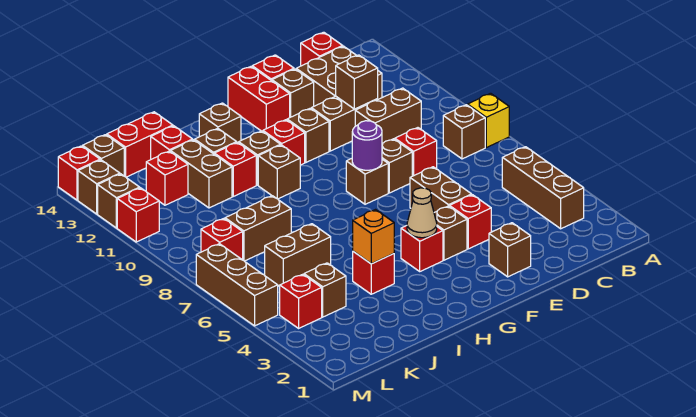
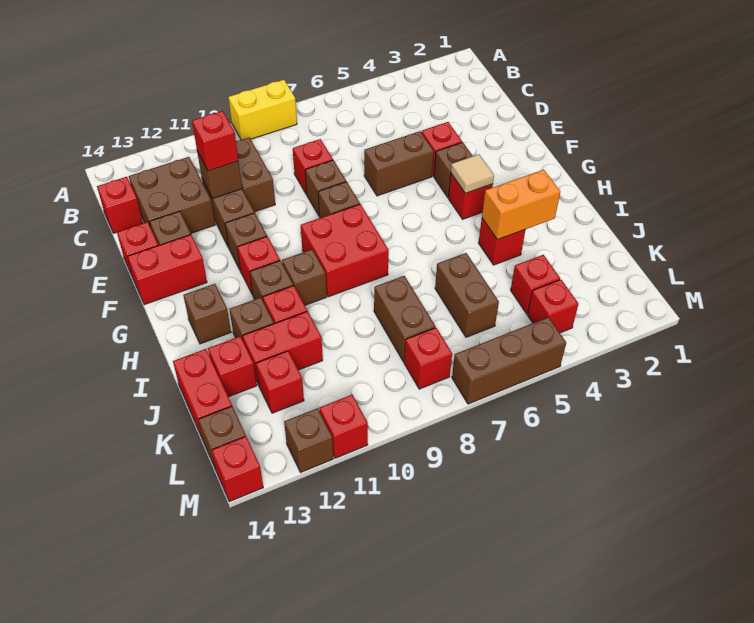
yellow 1x1 brick [468,93,509,148] -> yellow 1x2 brick [228,80,297,140]
brown 1x3 brick [502,147,584,229] -> none
brown 1x1 brick [443,105,485,159] -> none
none -> red 1x1 brick [192,111,238,171]
brown 1x1 brick [489,223,531,277] -> none
purple 1x1 round brick [352,121,382,170] -> none
tan 1x1 cone [407,188,437,238] -> tan 1x1 tile [451,154,494,193]
none -> red 2x2 brick [301,204,389,297]
orange 1x1 brick [353,210,394,264] -> orange 1x2 brick [482,170,560,240]
brown 1x2 brick [170,140,232,208] -> red 1x2 brick [242,311,323,385]
brown 1x1 brick [304,263,346,317] -> red 1x1 brick [511,255,560,314]
brown 1x1 brick [78,160,120,214] -> none

